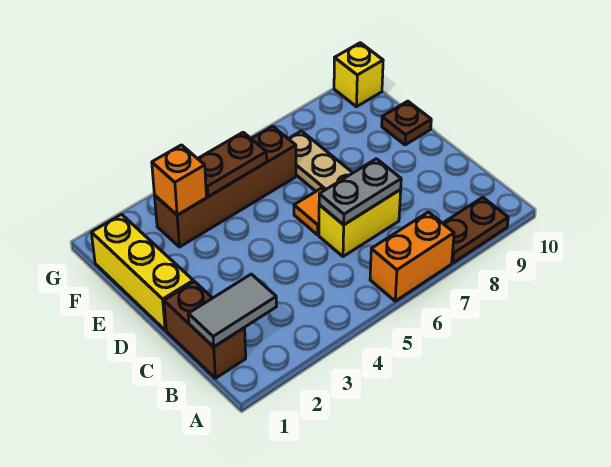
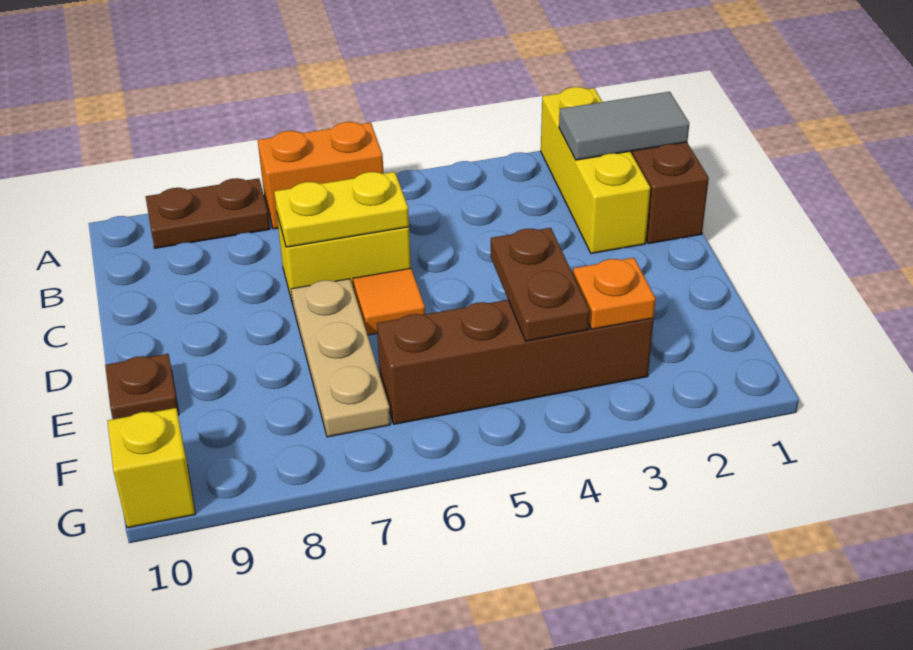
grey 1x2 plate [319,159,401,225] -> yellow 1x2 plate [274,172,409,247]
yellow 1x3 brick [91,214,193,330] -> yellow 1x3 brick moved to [541,87,650,253]
orange 1x1 brick [152,145,207,215] -> orange 1x1 plate [573,258,656,329]
brown 1x2 plate [198,132,267,197] -> brown 1x2 plate turned to [491,228,590,341]

